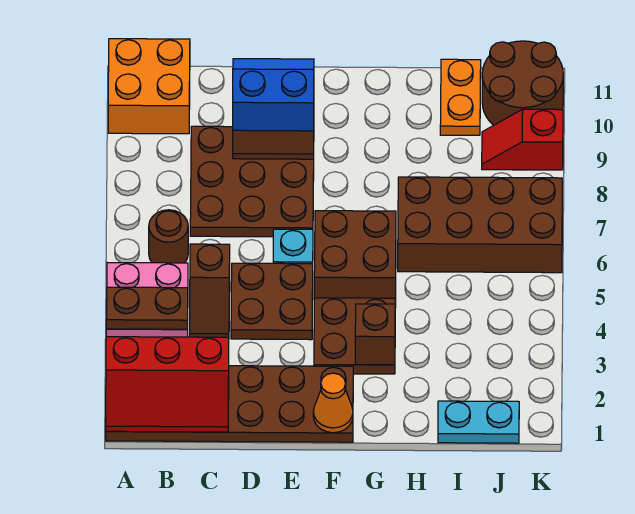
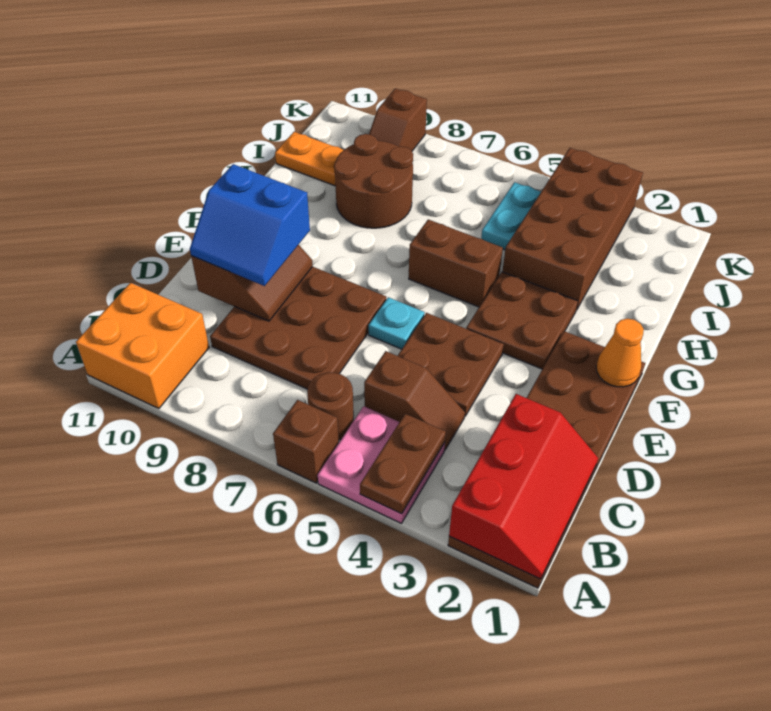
blue 2x2 slope [233,59,314,131] -> blue 2x2 slope turned to [190,164,310,286]
brown 2x2 brick [314,211,396,298] -> brown 1x2 brick [409,220,503,307]
brown 1x1 brick [355,304,395,365] -> brown 1x1 brick moved to [273,400,339,483]
brown 2x4 brick [398,177,562,273] -> brown 2x4 brick moved to [502,148,643,310]
cyan 1x2 plate [438,401,519,443] -> cyan 1x2 plate moved to [481,182,541,250]
red 1x2 slope [482,109,563,170] -> brown 1x2 slope [369,88,427,151]
brown 2x2 round brick [482,41,563,125] -> brown 2x2 round brick moved to [334,134,413,228]

